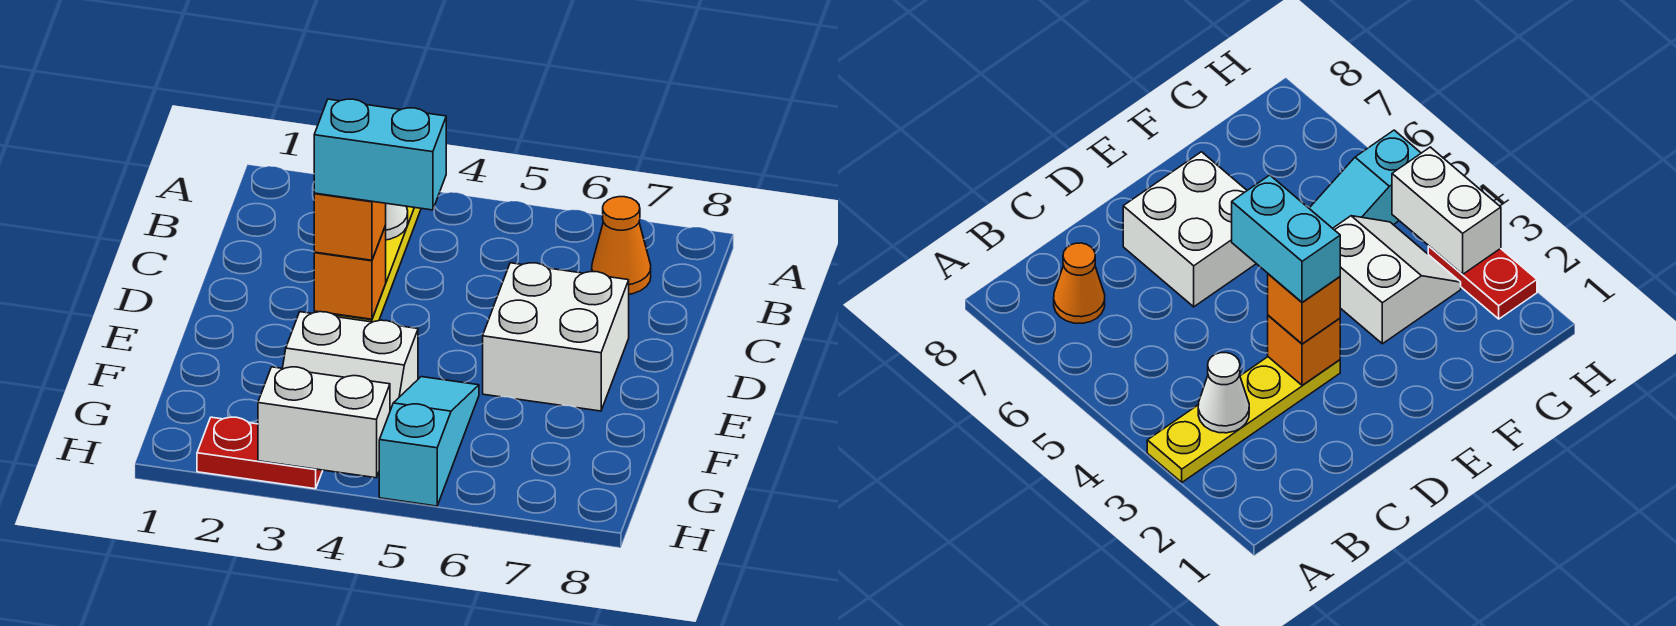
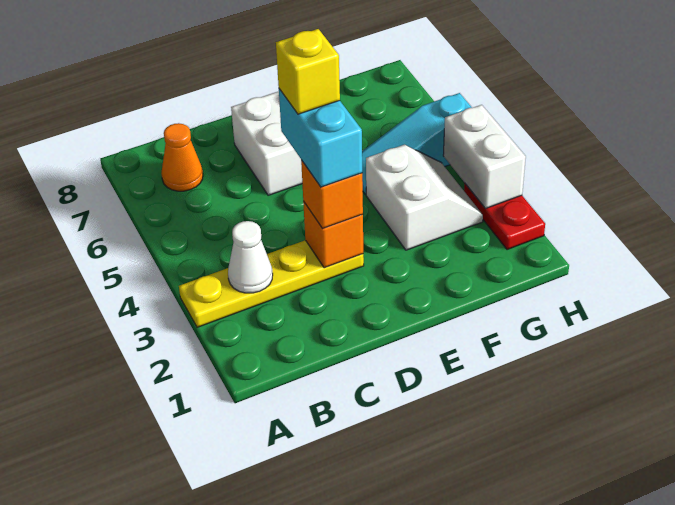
none -> yellow 1x1 brick [276,29,340,114]

